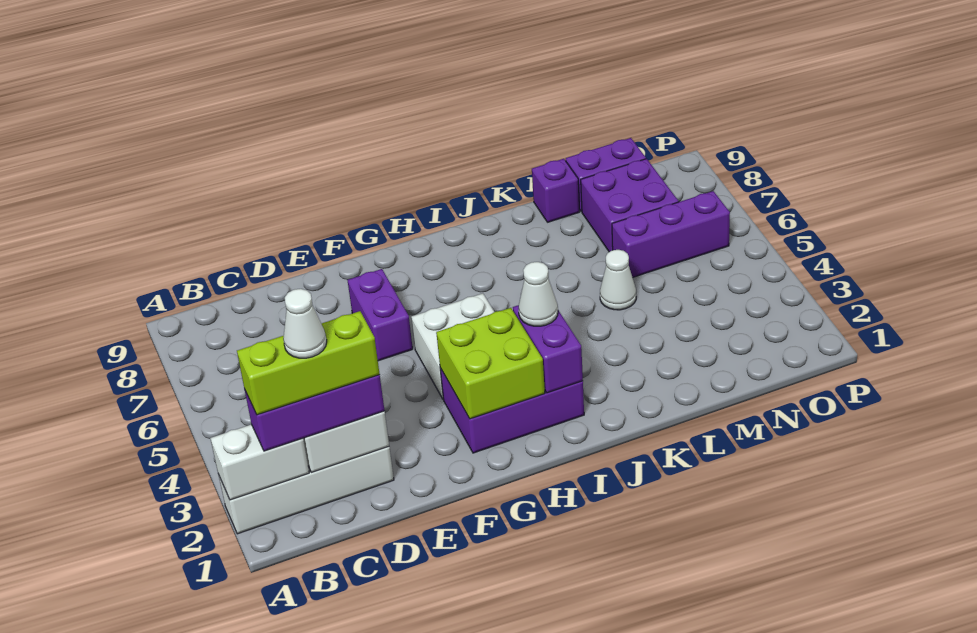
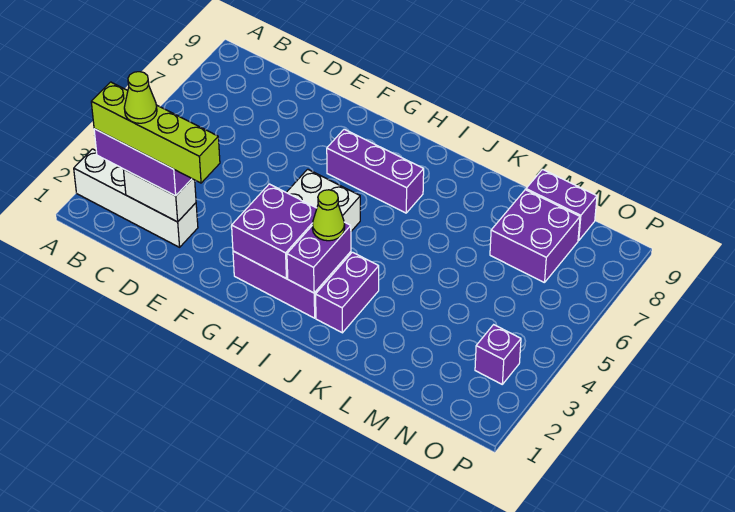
white 1x2 brick [210,424,309,500] -> none
lime 1x3 brick [237,311,380,415] -> lime 1x4 brick [91,82,220,183]
white 1x1 cone [283,289,327,358] -> lime 1x1 cone [124,72,157,123]
purple 1x2 brick [348,269,413,361] -> purple 1x2 brick moved to [316,252,379,333]
lime 2x2 brick [436,308,545,419] -> purple 2x2 brick [232,184,317,278]
white 1x1 cone [519,262,558,326] -> lime 1x1 cone [312,190,345,241]
white 1x1 cone [600,250,636,310] -> none
purple 1x1 brick [532,159,580,222] -> purple 1x1 brick moved to [475,325,521,384]
purple 1x3 brick [612,191,730,278] -> purple 1x3 brick moved to [327,129,424,213]

